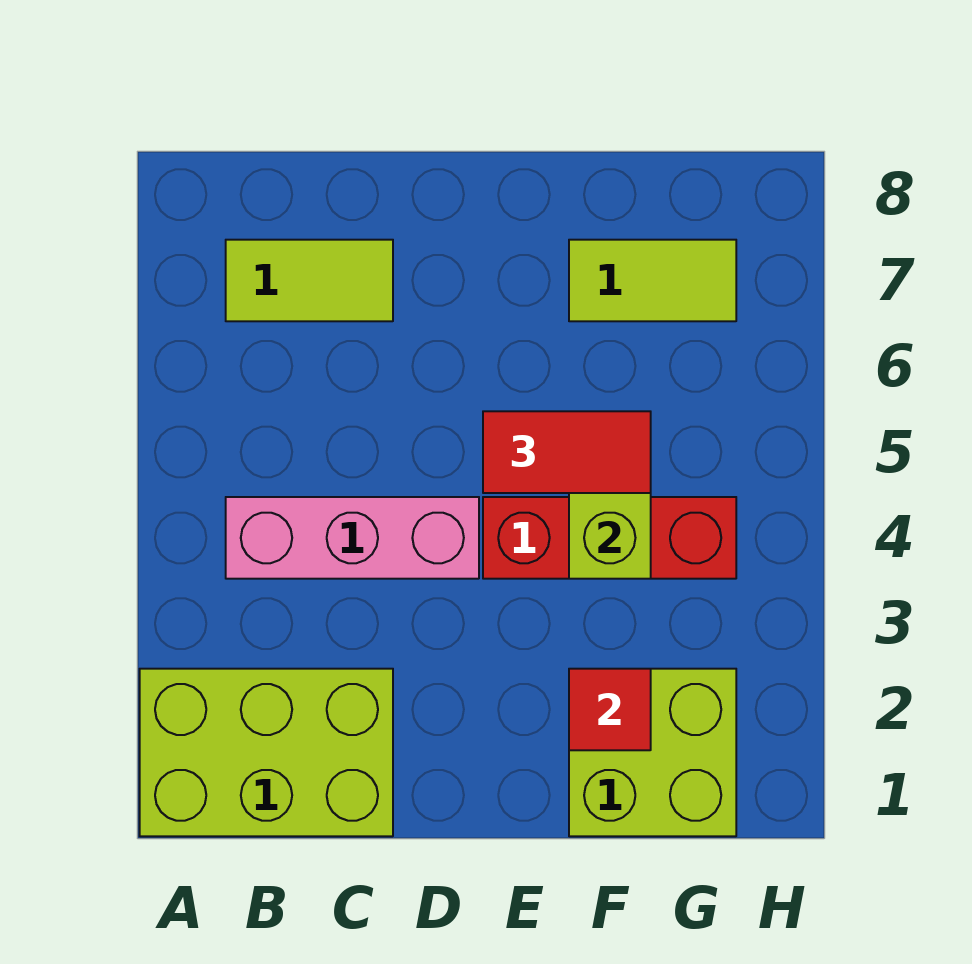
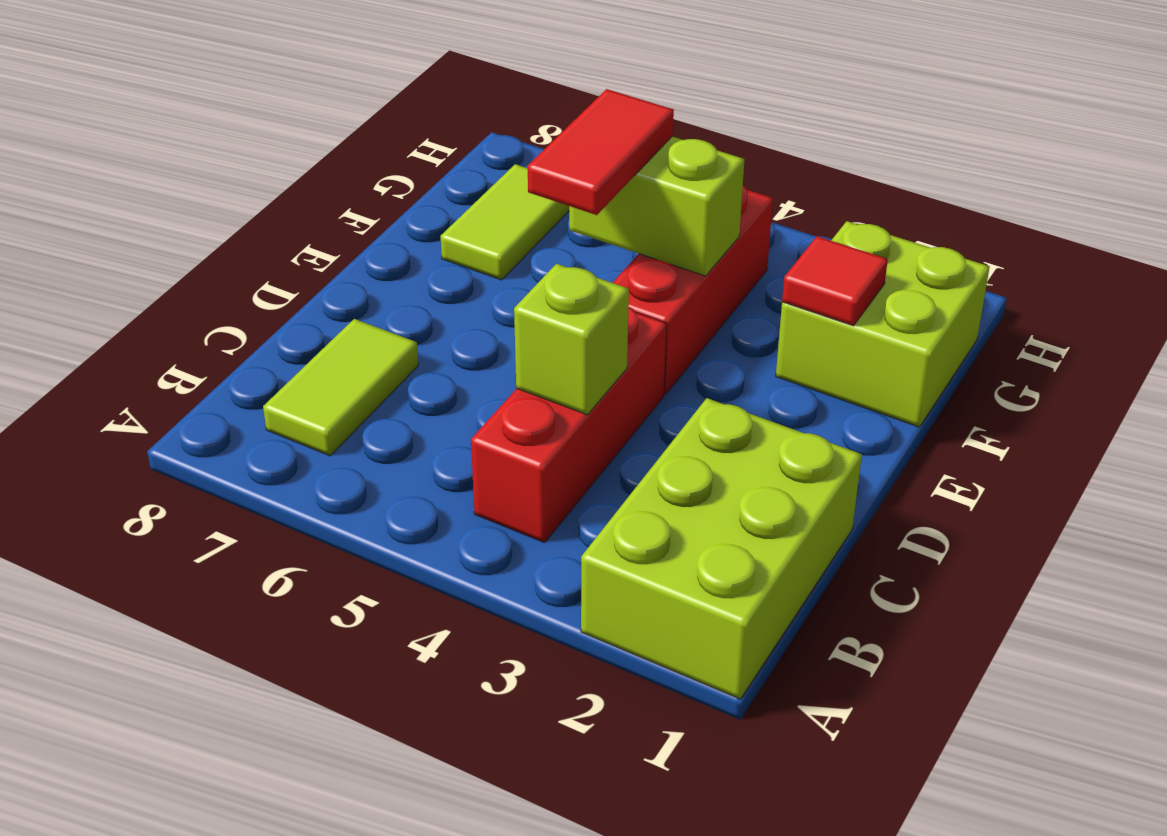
pink 1x3 brick [226,497,479,579] -> red 1x3 brick [471,307,667,543]
none -> lime 1x1 brick [514,264,629,415]

